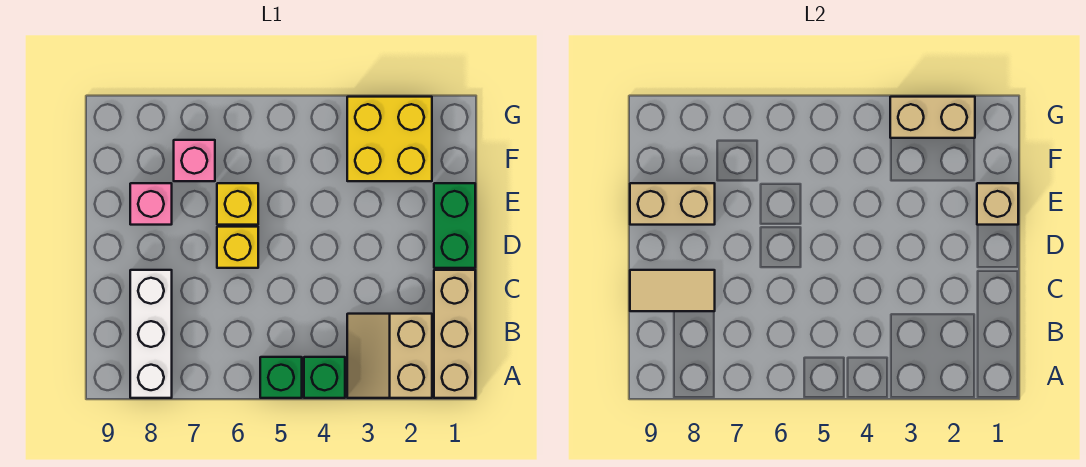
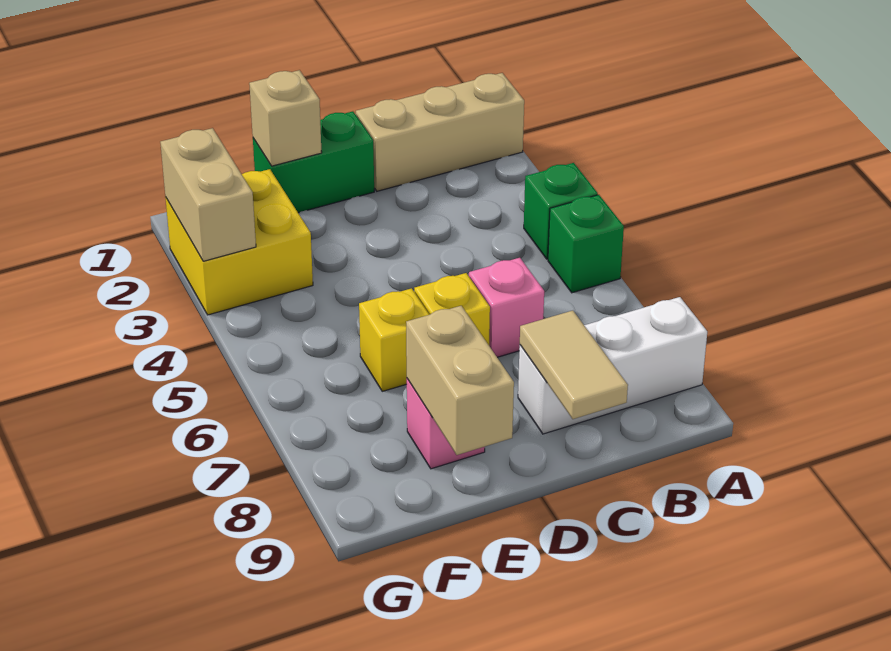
tan 2x2 slope [347,314,432,398] -> none
pink 1x1 brick [174,140,215,181] -> pink 1x1 brick moved to [469,258,544,357]

